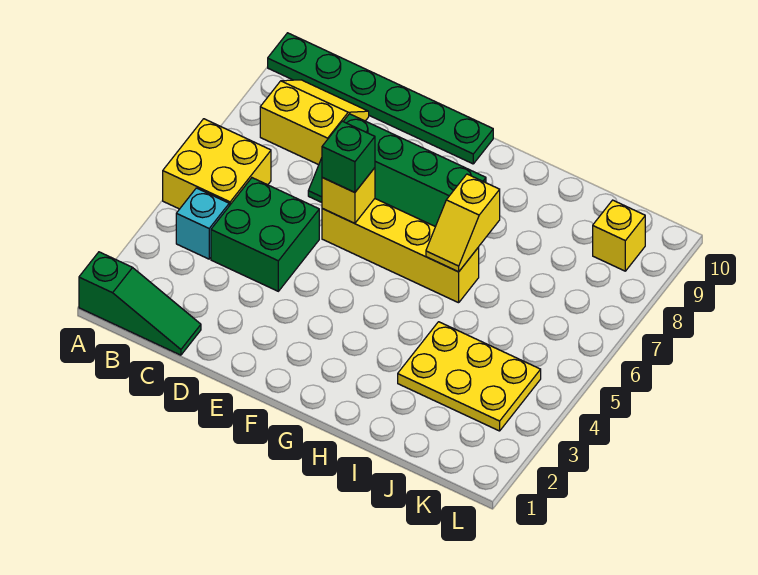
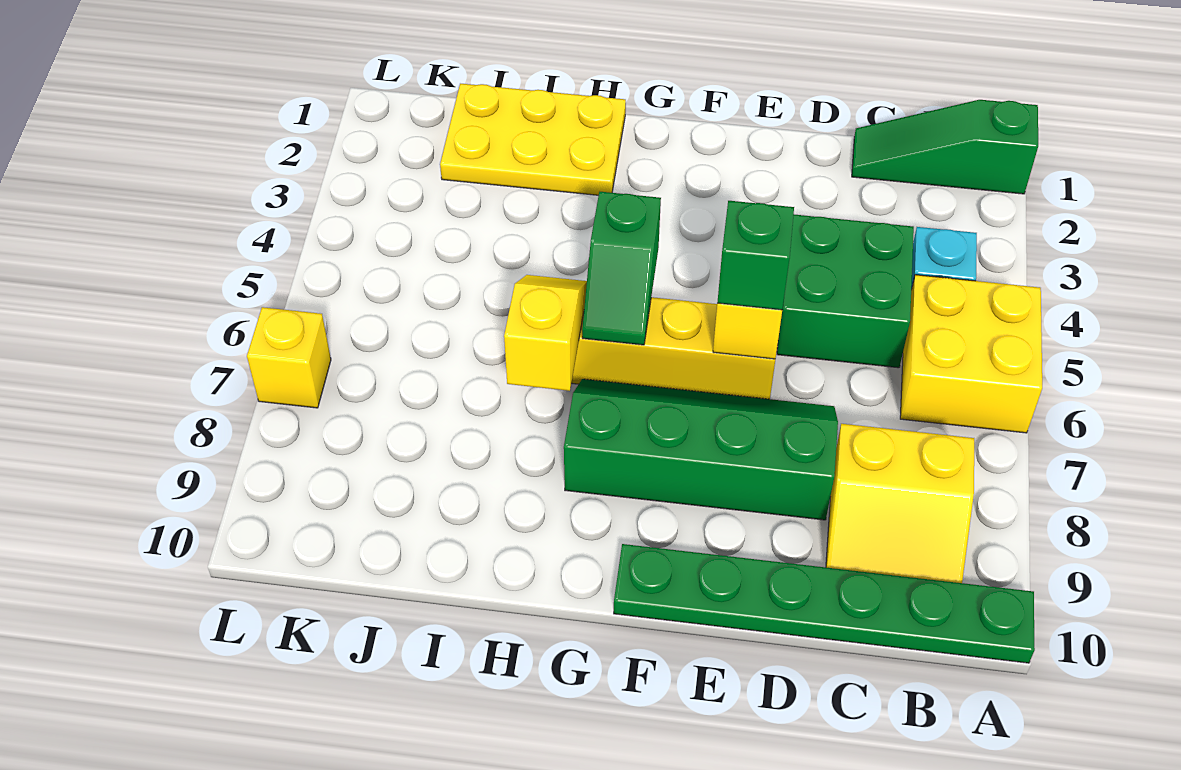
none -> green 1x2 slope [582,192,661,345]
yellow 2x3 plate [398,322,541,431] -> yellow 2x3 plate moved to [440,84,626,195]
yellow 1x1 brick [593,200,645,271] -> yellow 1x1 brick moved to [247,307,331,408]

